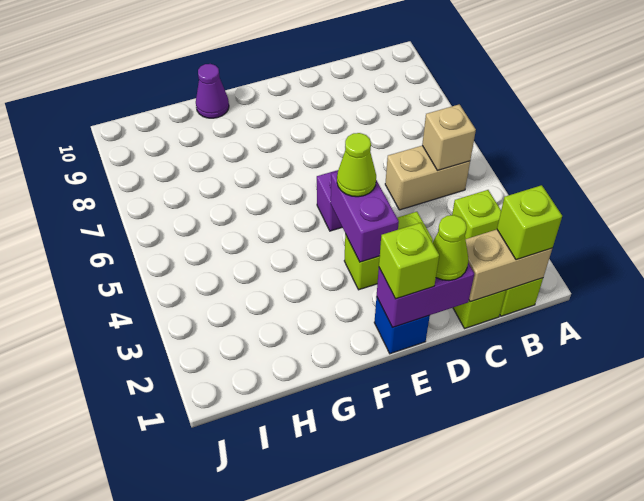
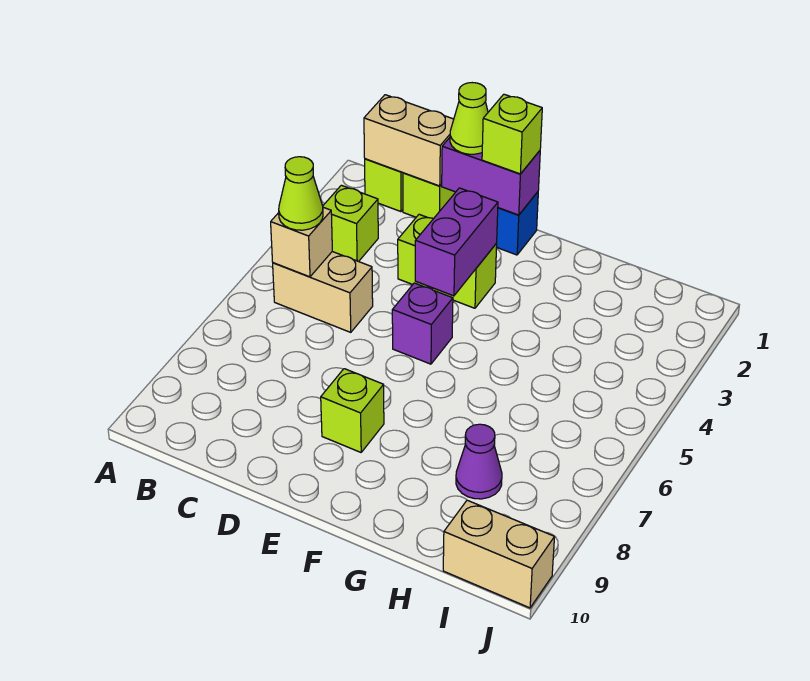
lime 1x1 brick [497,185,562,260] -> lime 1x1 brick moved to [321,369,384,452]
lime 1x1 cone [337,133,376,197] -> lime 1x1 cone moved to [279,157,323,230]
purple 1x1 cone [196,64,229,118] -> purple 1x1 cone moved to [456,424,502,499]
none -> tan 1x2 brick [443,500,555,608]

